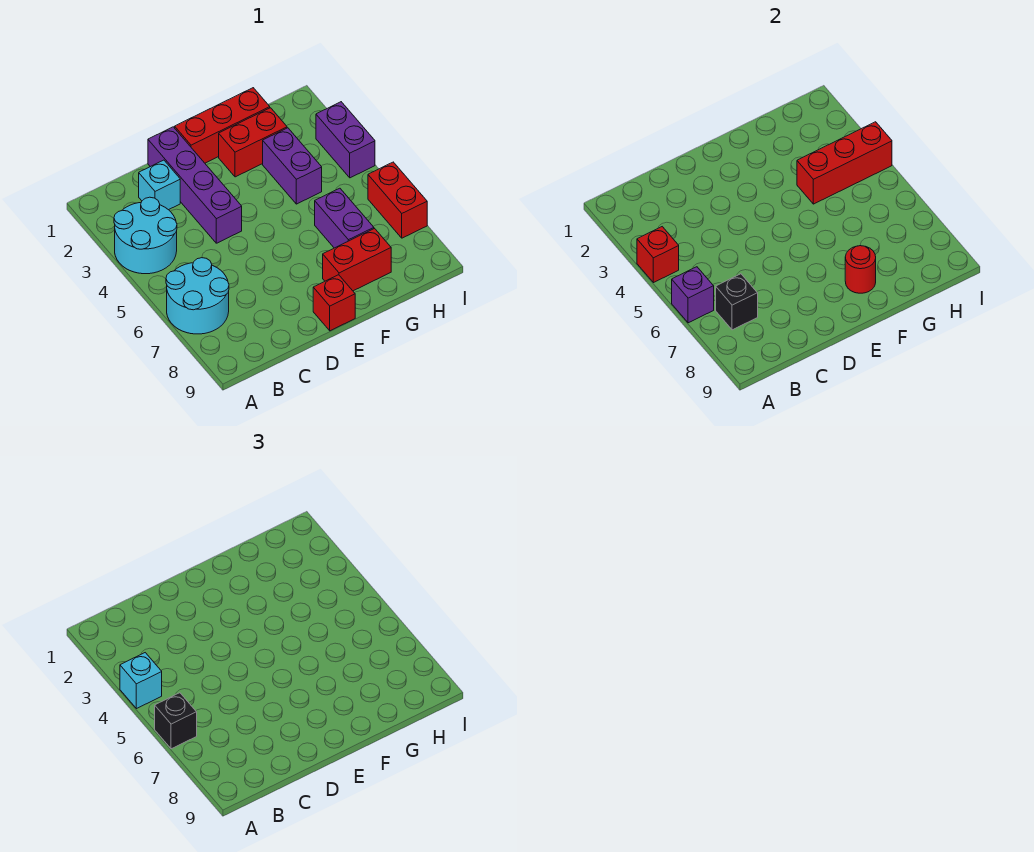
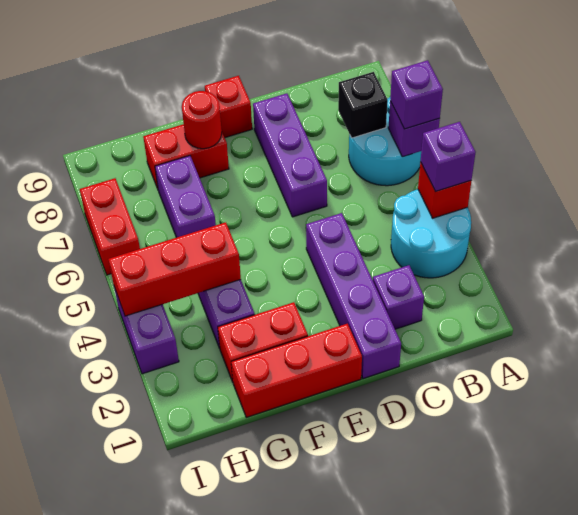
cyan 1x1 brick [120,653,162,709] -> purple 1x1 brick [421,122,476,192]
black 1x1 brick [155,693,197,749] -> purple 1x1 brick [390,60,443,129]
cyan 1x1 brick [139,160,180,210] -> purple 1x1 brick [373,265,424,329]
none -> purple 1x3 brick [253,93,327,217]

